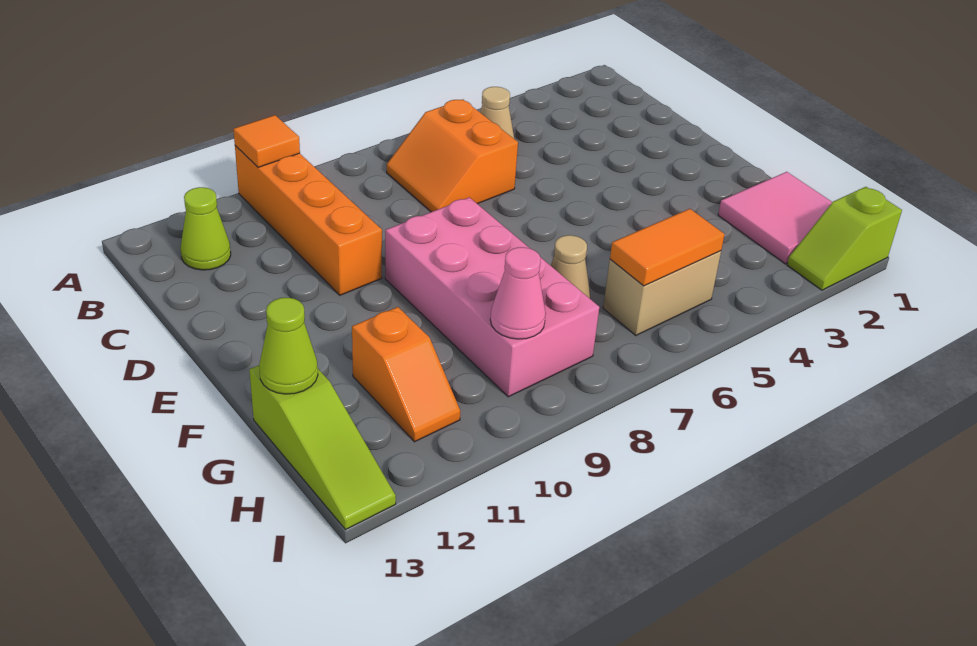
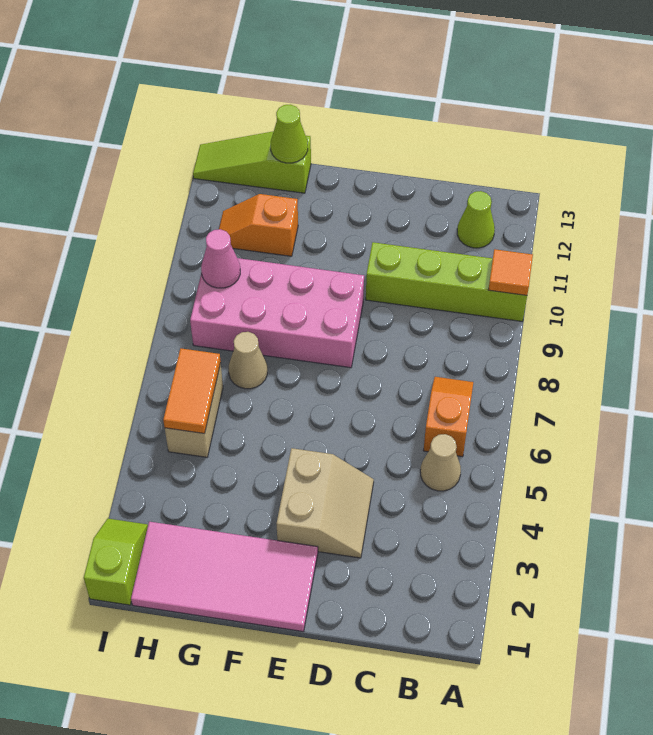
orange 1x4 brick [235,146,382,295] -> lime 1x4 brick [366,242,527,321]
orange 2x2 slope [387,99,518,212] -> orange 1x2 slope [423,377,473,457]
none -> tan 2x2 slope [277,448,374,558]
pink 2x2 tile [718,172,832,264] -> pink 2x4 tile [131,522,318,632]

